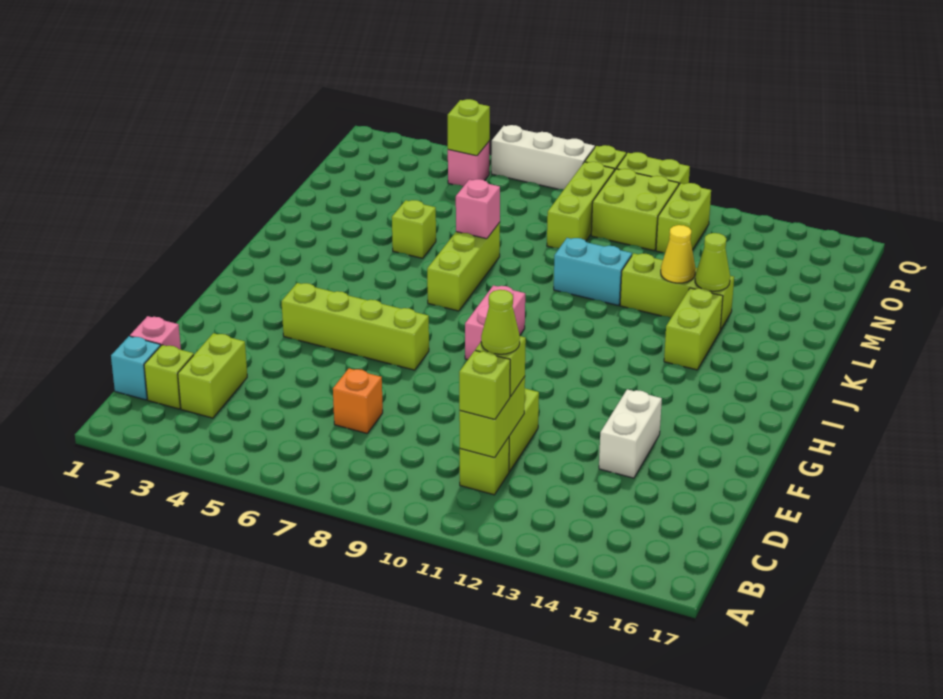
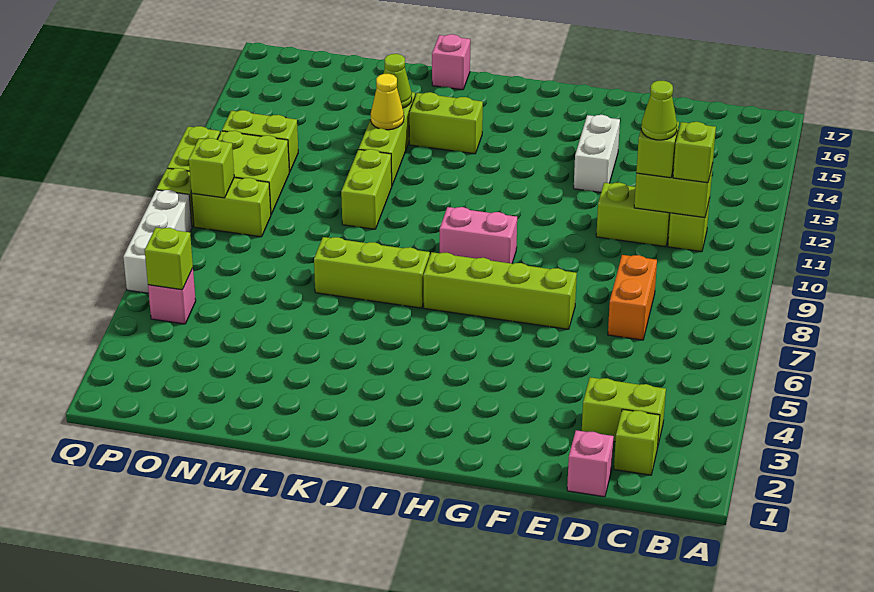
cyan 1x1 brick [111,336,160,400] -> none
orange 1x1 brick [333,368,383,433] -> orange 1x2 brick [608,255,657,340]
white 1x2 brick [599,389,662,478] -> white 1x2 brick turned to [574,115,620,192]
lime 1x4 brick [281,283,429,370] -> lime 1x4 brick turned to [423,252,577,329]
lime 1x1 brick [392,200,436,258] -> lime 1x1 brick moved to [189,138,234,198]
pink 1x1 brick [456,179,500,239] -> pink 1x1 brick moved to [432,34,470,90]
cyan 1x2 brick [554,238,632,305] -> lime 1x2 brick [341,149,392,229]
lime 1x3 brick [547,162,614,248] -> lime 1x2 brick [192,178,271,237]

